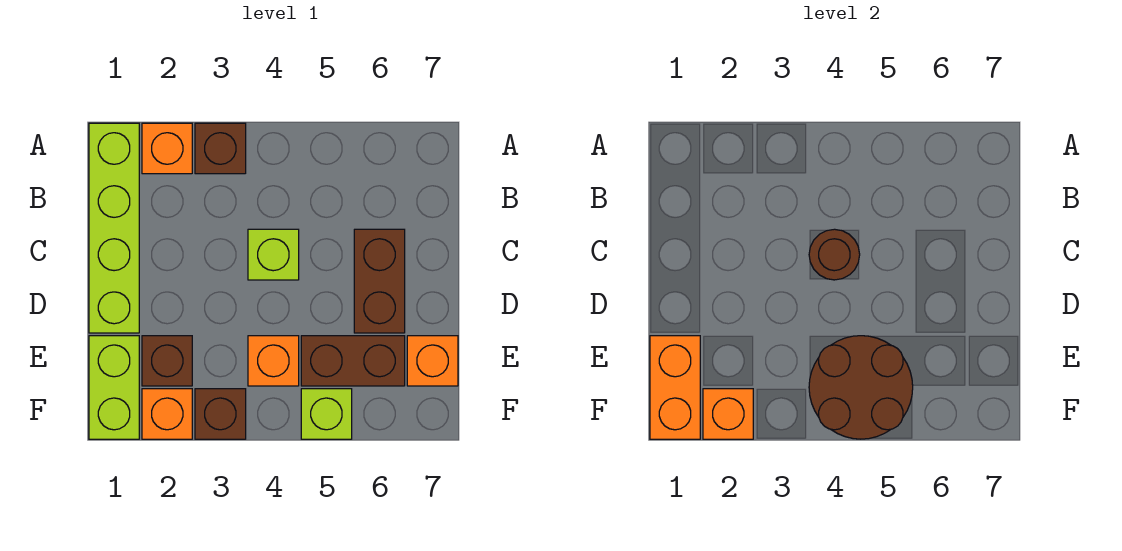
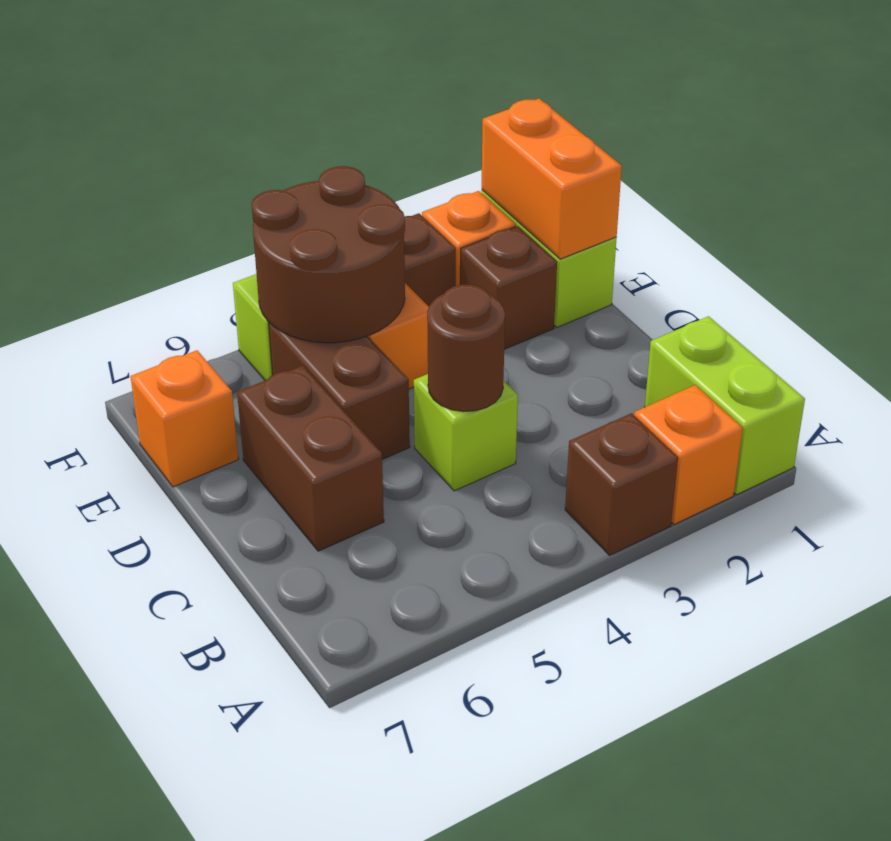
lime 1x4 brick [89,123,139,333] -> lime 1x2 brick [645,316,805,495]
brown 1x2 brick [301,336,405,386] -> brown 1x2 brick turned to [269,323,410,459]
orange 1x1 brick [703,389,753,439] -> none

